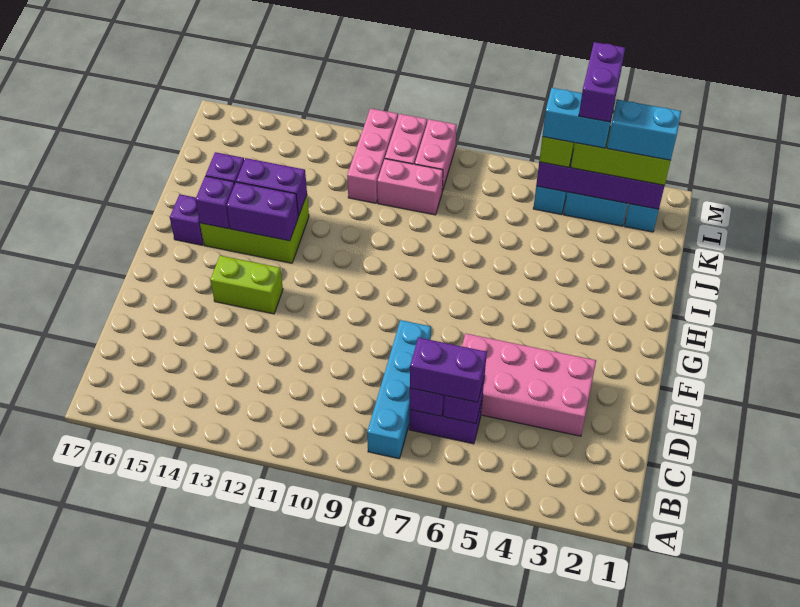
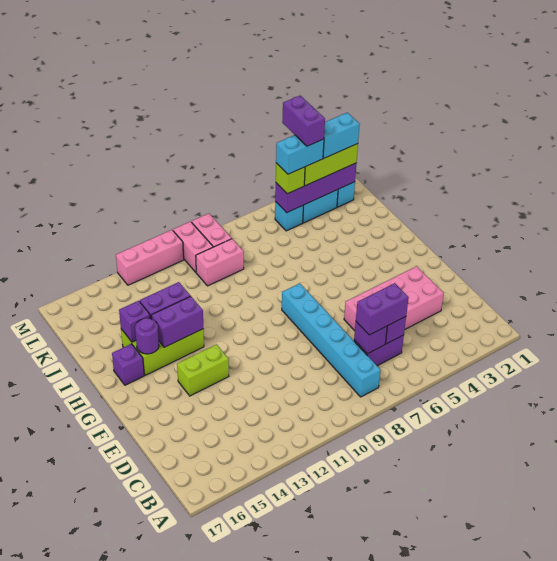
cyan 1x4 brick [367,320,431,459] -> cyan 1x6 brick [282,283,381,397]
purple 1x1 brick [195,176,235,229] -> purple 1x1 round brick [135,318,159,354]
pink 1x3 brick [347,109,398,203] -> pink 1x3 brick turned to [116,230,184,285]

